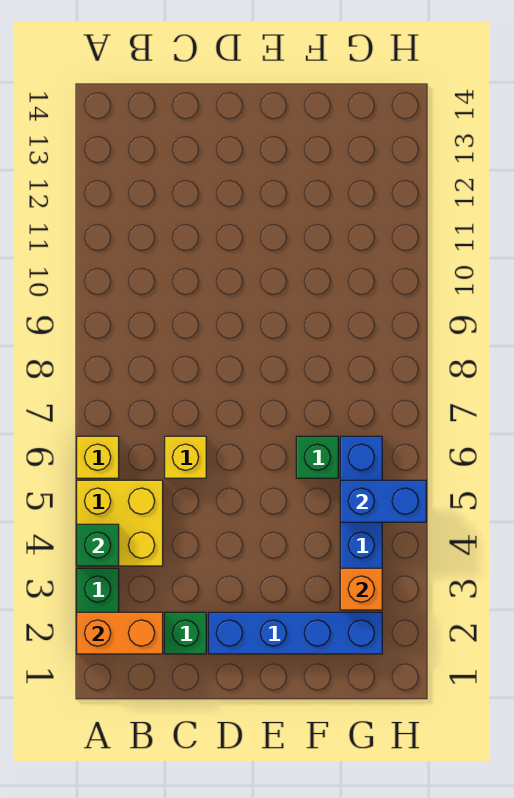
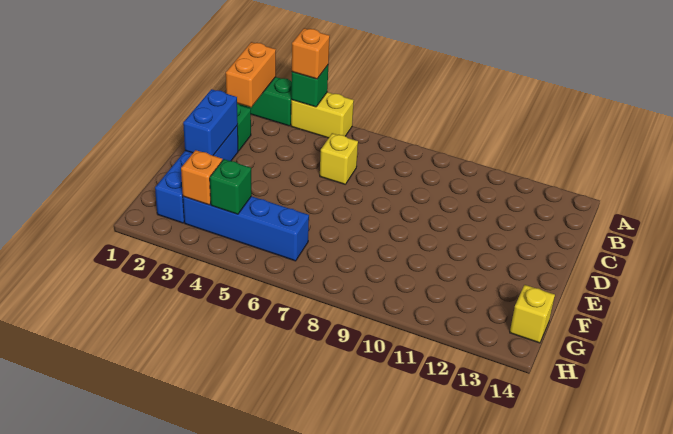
yellow 2x2 brick [77,480,163,566] -> yellow 1x2 brick [291,92,354,138]
none -> orange 1x1 brick [292,28,330,79]
yellow 1x1 brick [77,436,119,478] -> yellow 1x1 brick moved to [510,285,555,343]
green 1x1 brick [296,436,338,478] -> green 1x1 brick moved to [210,159,252,214]
blue 1x2 brick [340,480,426,522] -> blue 1x2 brick moved to [183,89,238,155]

